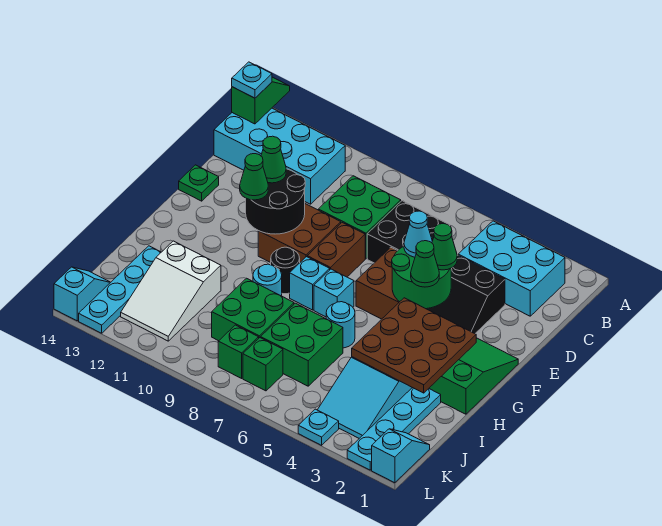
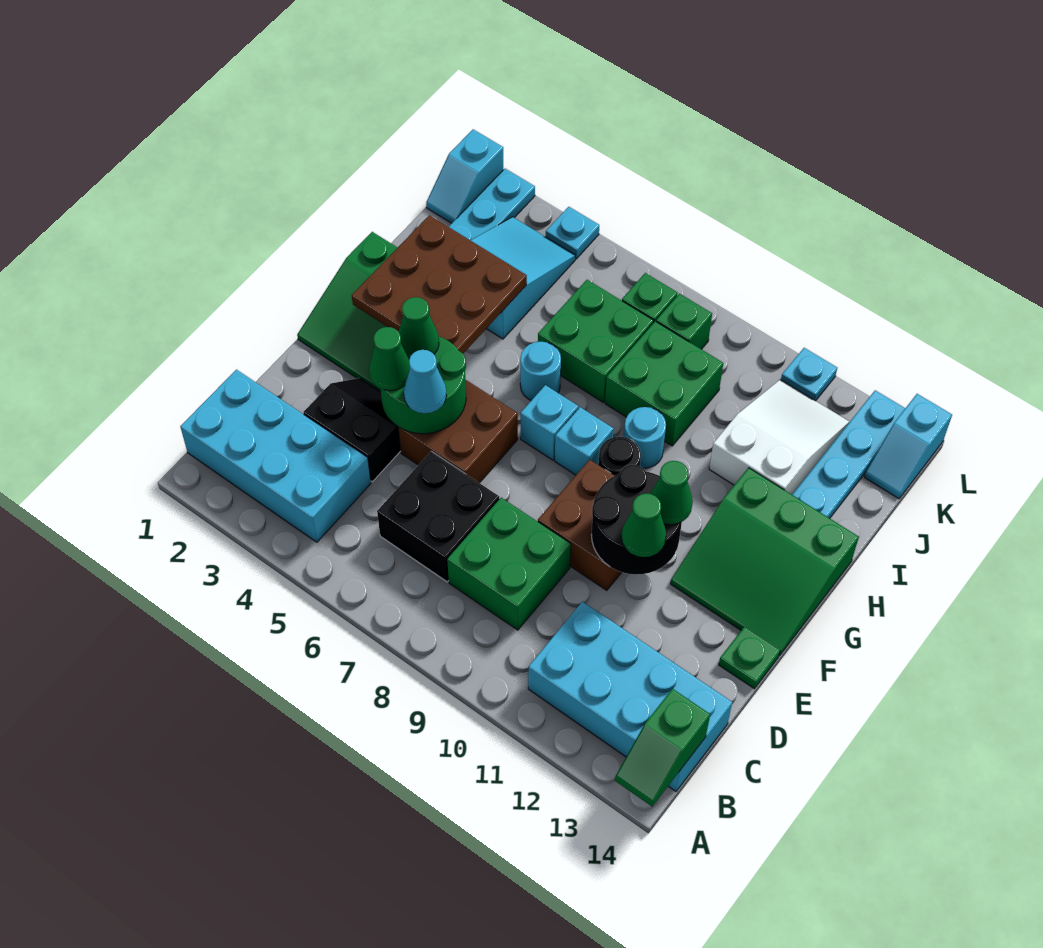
cyan 2x3 brick [458,221,565,316] -> cyan 2x4 brick [180,370,371,542]
cyan 1x1 plate [232,62,272,98] -> cyan 1x1 plate moved to [781,348,837,401]
brown 1x2 brick [307,223,365,277] -> none
none -> green 3x3 slope [670,468,859,656]

